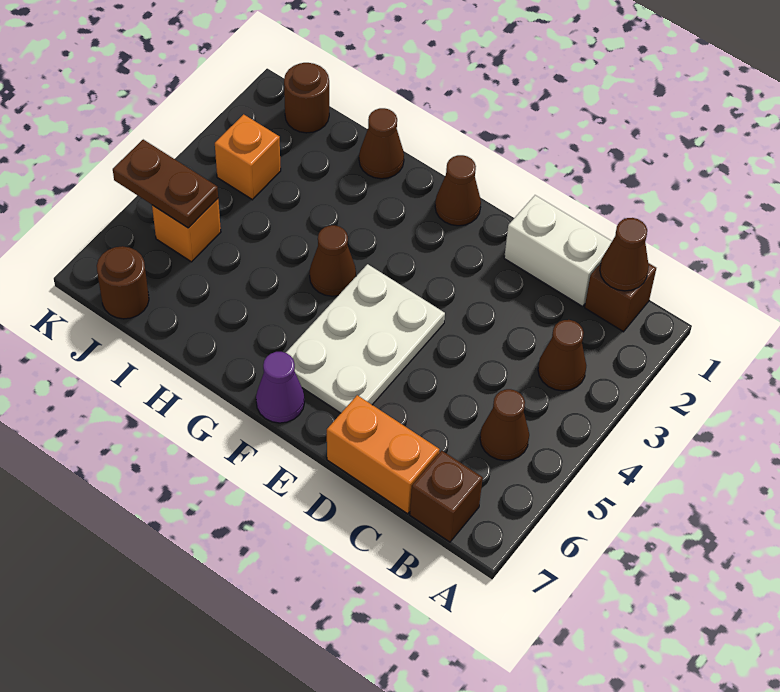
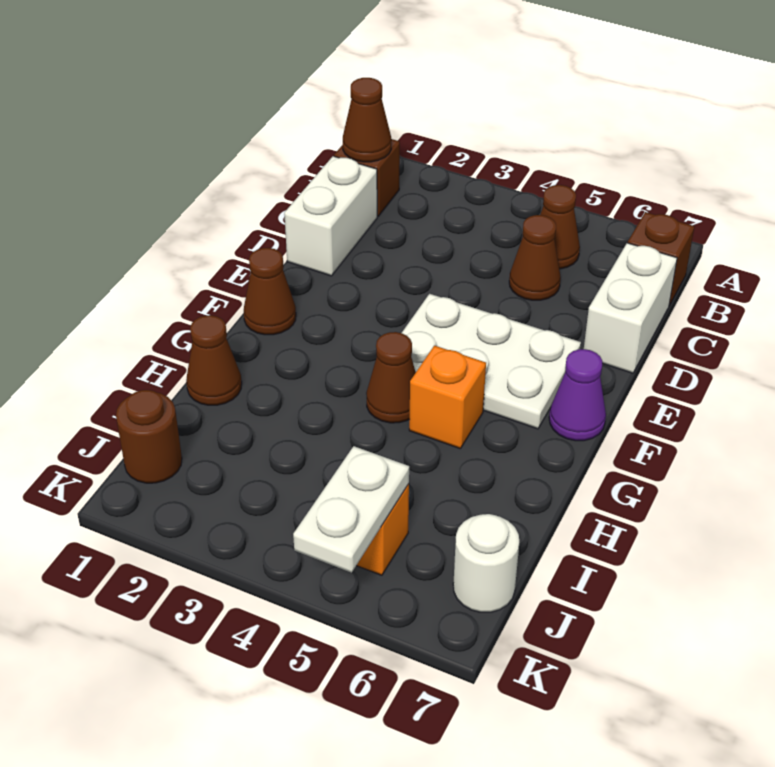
brown 1x1 cone [538,320,586,391] -> brown 1x1 cone moved to [509,215,561,300]
orange 1x2 brick [327,395,440,514] -> white 1x2 brick [584,243,677,373]
orange 1x1 brick [215,114,281,200] -> orange 1x1 brick moved to [409,346,486,448]
brown 1x2 plate [113,140,218,228] -> white 1x2 plate [293,446,409,573]
brown 1x1 round brick [97,246,149,319] -> white 1x1 round brick [453,514,519,612]

